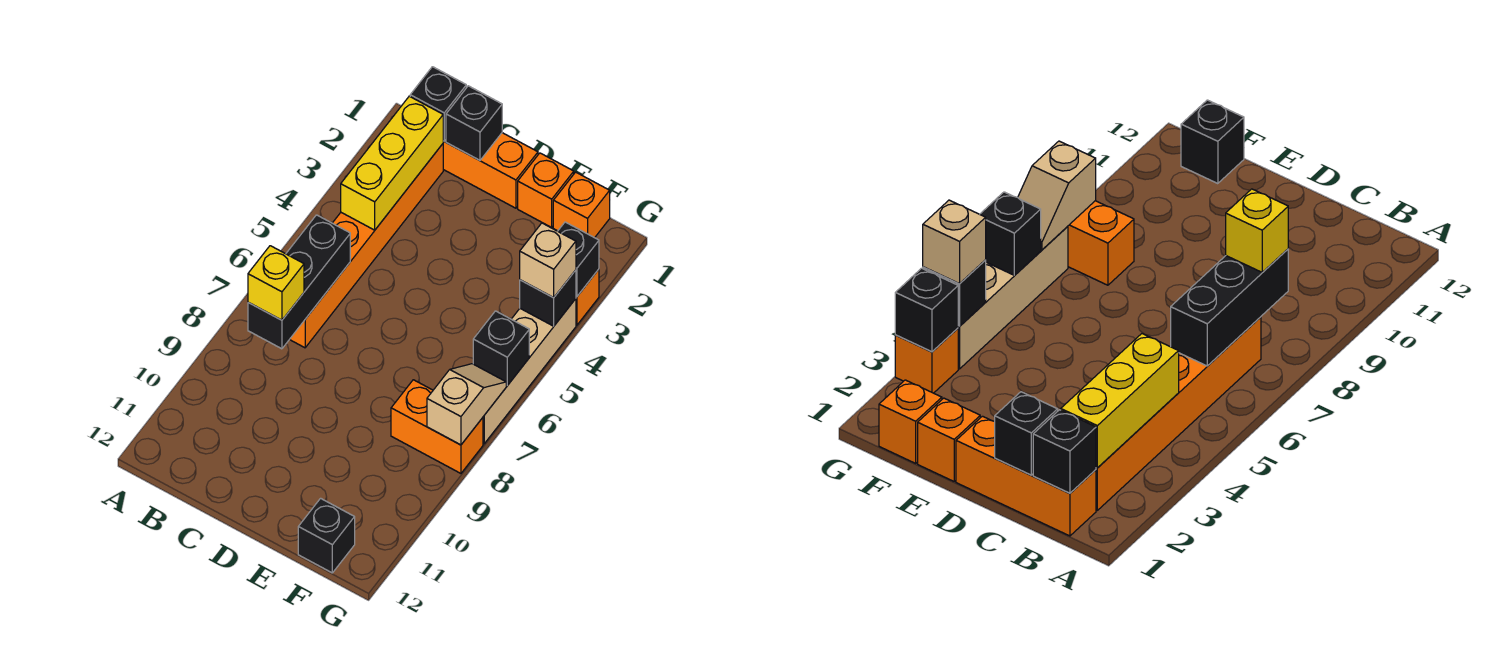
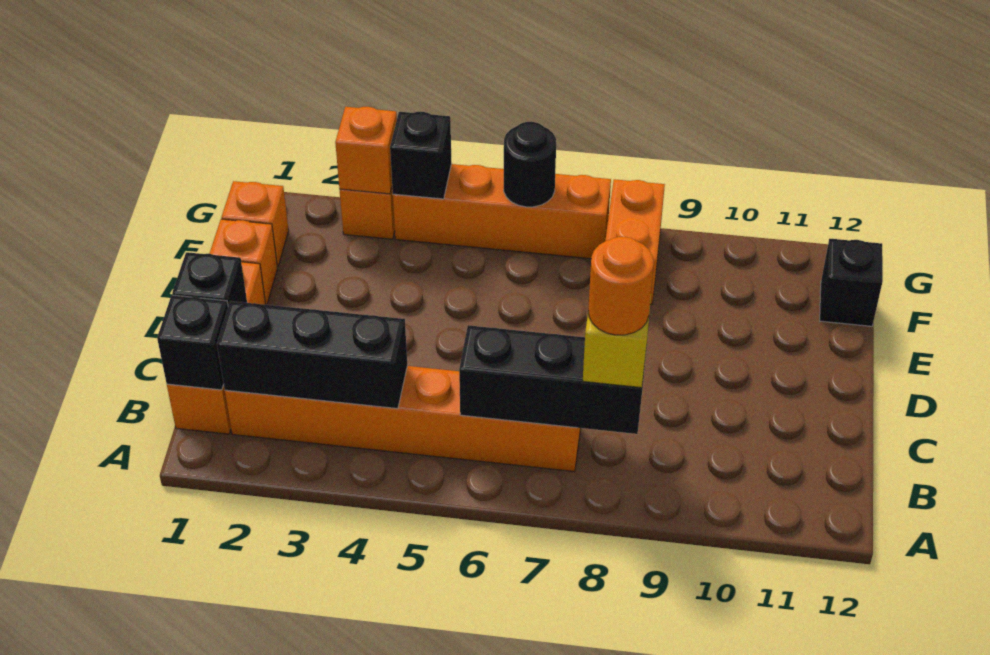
yellow 1x3 brick [341,96,443,230] -> black 1x3 brick [217,301,407,409]
none -> orange 1x1 round brick [588,237,654,335]
black 1x1 brick [558,222,599,297] -> orange 1x1 brick [335,107,397,194]
tan 1x4 brick [483,299,576,444] -> orange 1x4 brick [393,164,611,259]
tan 1x1 brick [520,223,576,298] -> none
black 1x1 brick [473,311,529,386] -> black 1x1 round brick [504,122,556,207]
tan 1x2 slope [427,364,506,445] -> none

